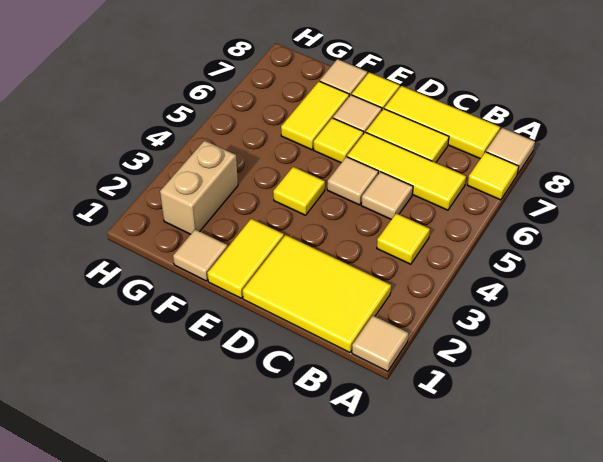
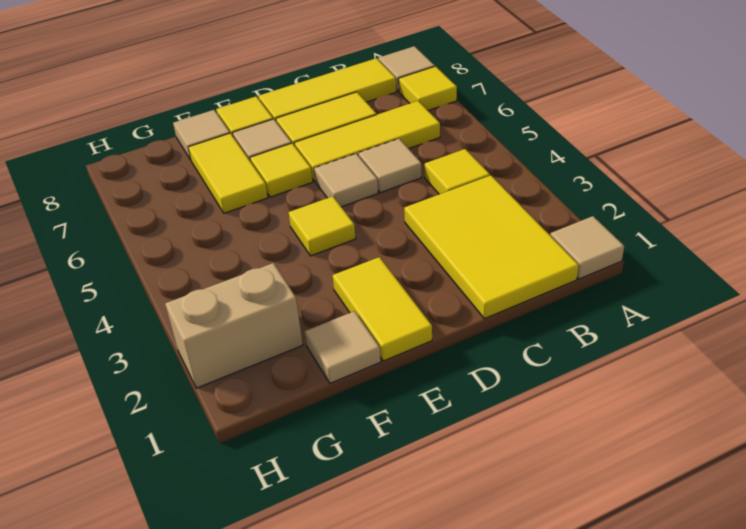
yellow 2x3 tile [243,235,391,353] -> yellow 2x3 tile turned to [404,175,579,319]
tan 1x2 brick [160,141,238,234] -> tan 1x2 brick turned to [165,263,303,388]

